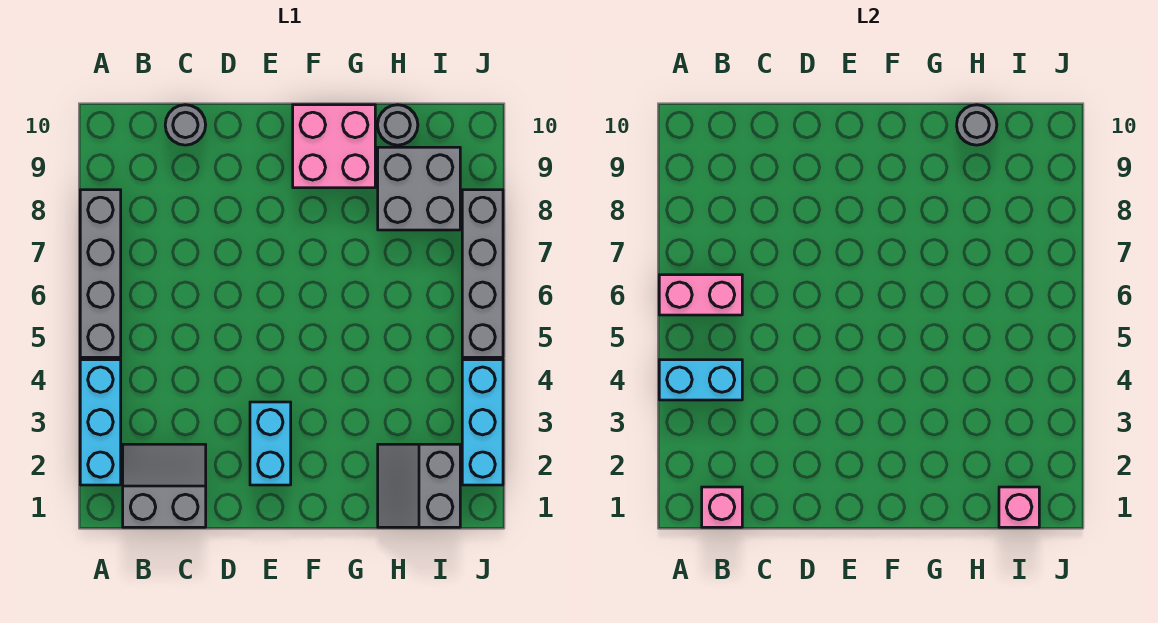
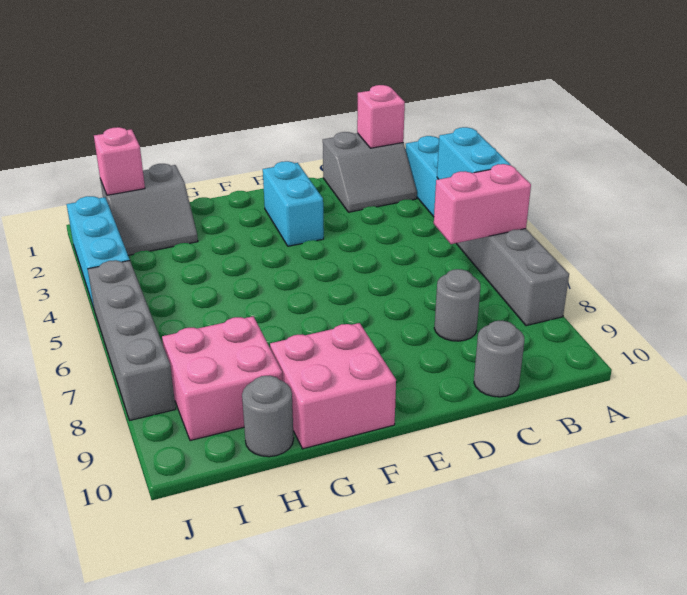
cyan 1x2 brick [659,360,742,400] -> cyan 1x2 brick turned to [437,127,510,179]
grey 2x2 slope [378,444,460,527] -> grey 2x2 slope turned to [100,164,198,255]
grey 2x2 brick [378,147,460,230] -> pink 2x2 brick [162,316,283,441]
grey 1x1 round brick [957,105,997,145] -> grey 1x1 round brick moved to [434,269,480,341]

